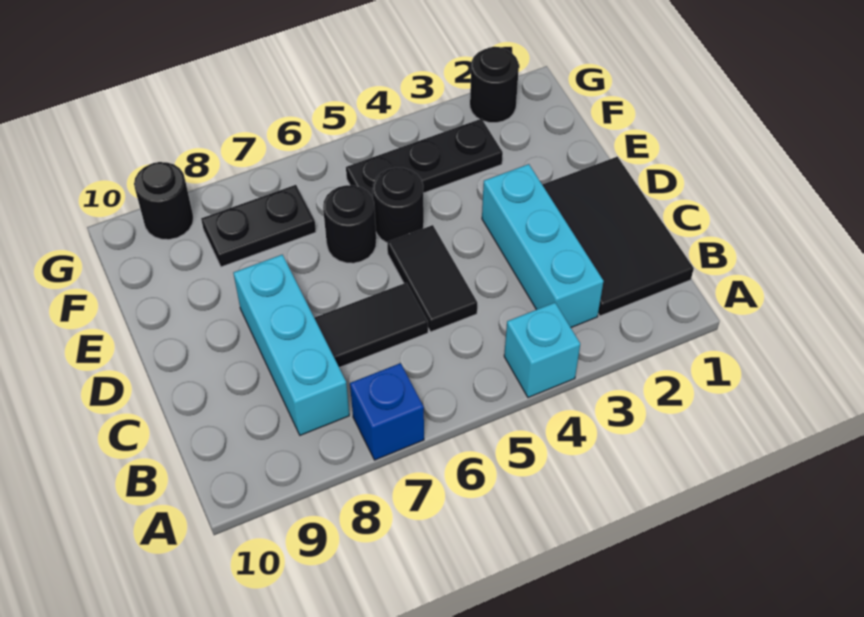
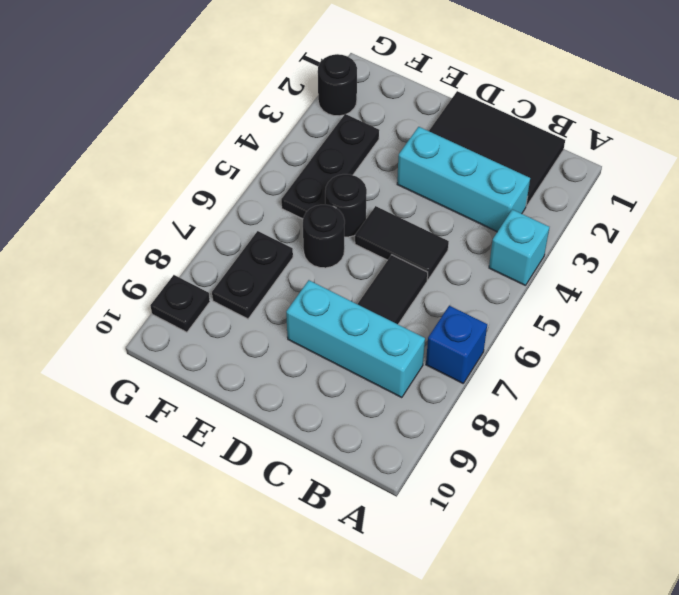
black 1x1 round brick [134,162,194,240] -> black 1x1 plate [150,275,210,332]

